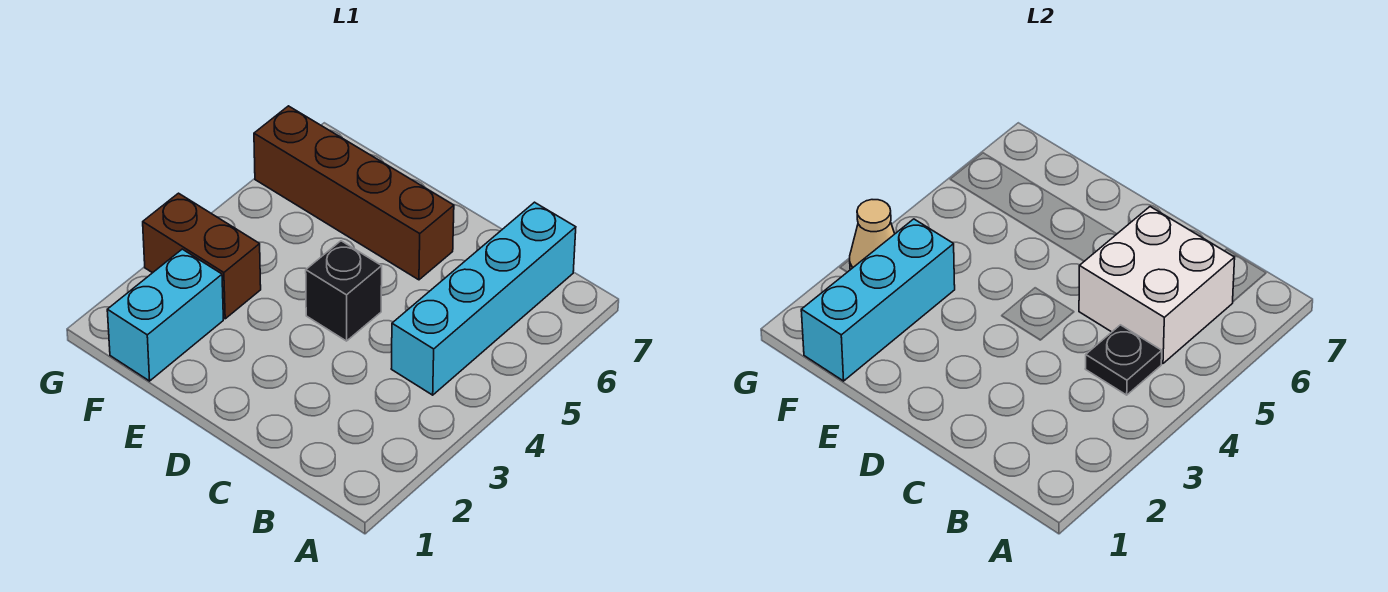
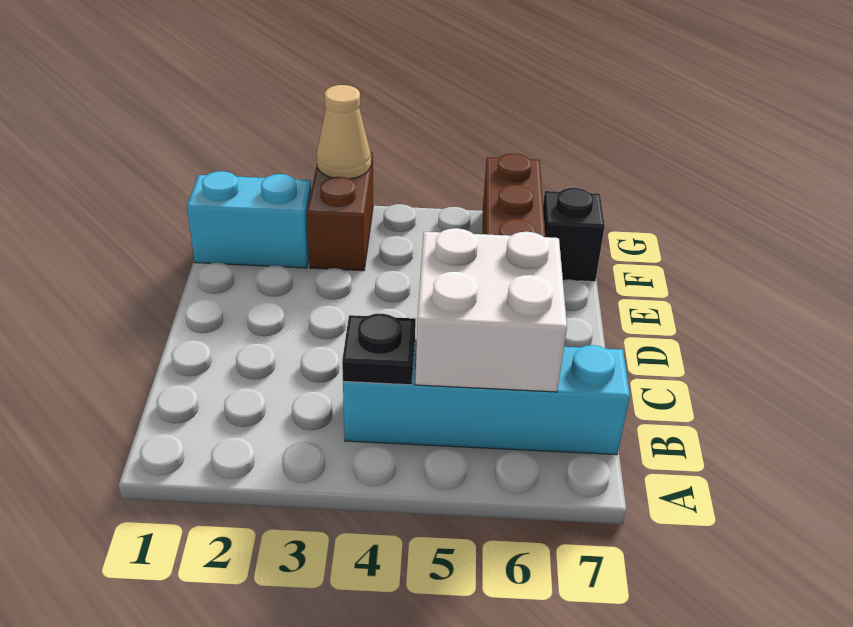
black 1x1 brick [306,241,382,341] -> black 1x1 brick moved to [543,188,605,282]
cyan 1x3 brick [801,219,955,381] -> none

